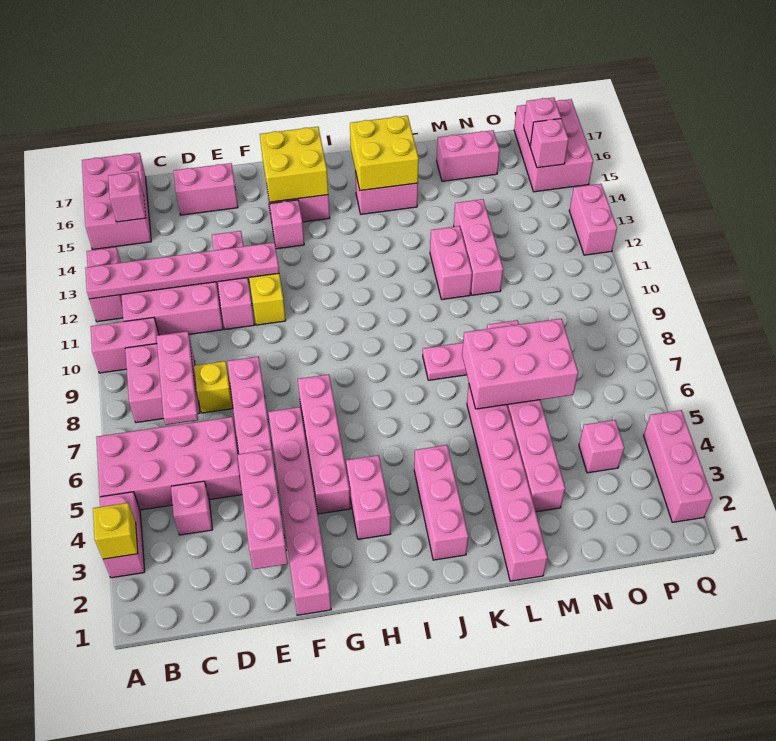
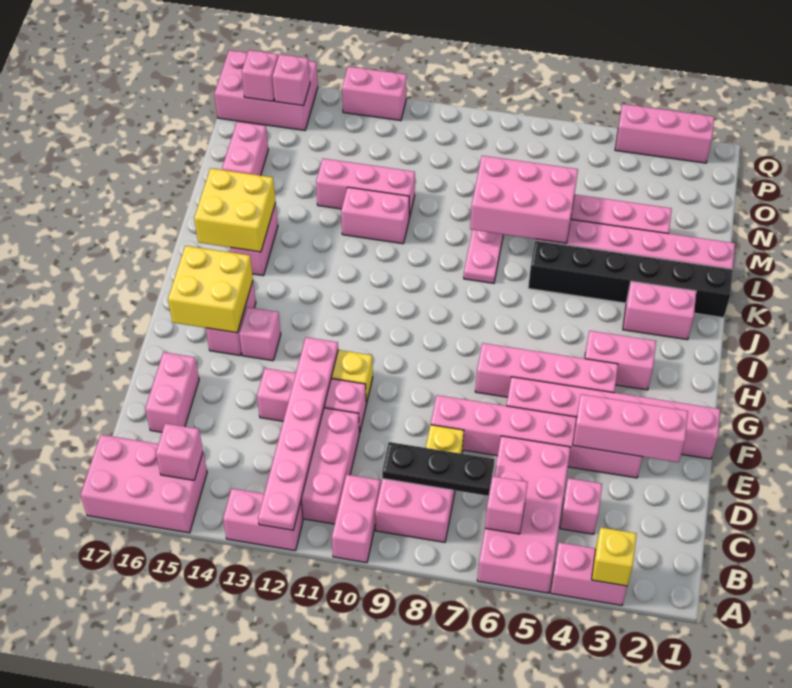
pink 1x3 plate [156,331,198,425] -> black 1x3 plate [382,442,495,496]
pink 1x3 brick [414,445,468,560] -> pink 1x2 brick [623,281,696,340]
none -> black 1x6 brick [528,240,733,318]
pink 2x3 brick [462,319,578,409] -> pink 2x3 brick turned to [470,156,578,243]
pink 1x1 brick [579,420,624,473] -> pink 1x1 brick moved to [485,476,528,534]

